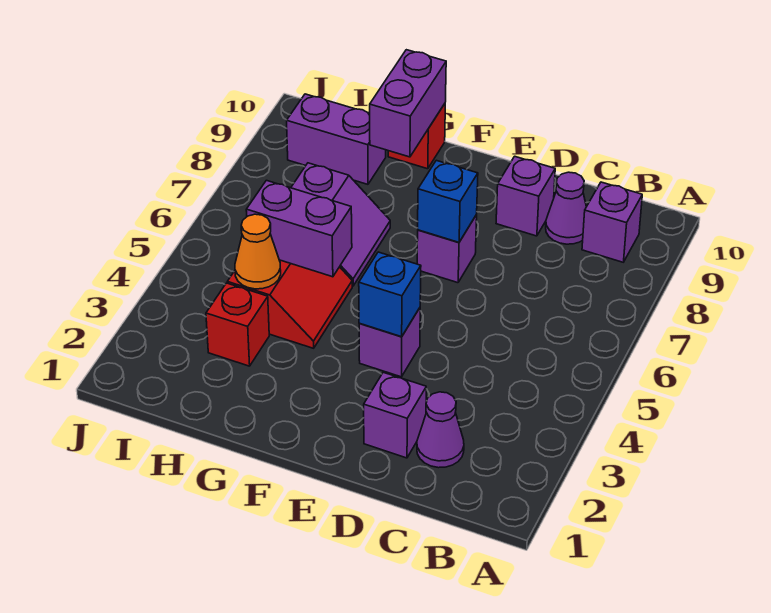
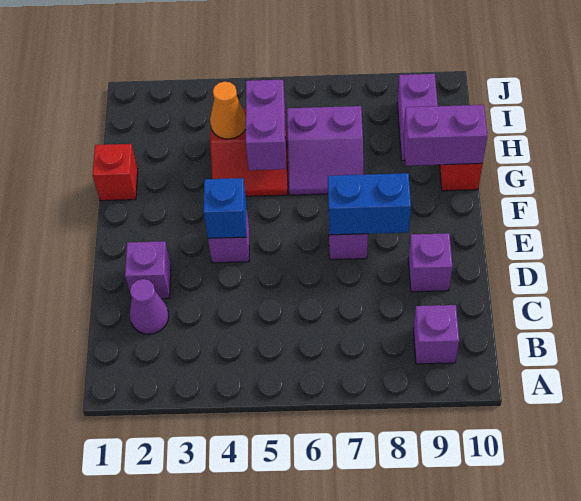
purple 1x1 cone [546,172,586,244] -> none
blue 1x1 brick [418,160,478,242] -> blue 1x2 brick [328,173,411,235]
red 1x1 brick [206,283,269,366] -> red 1x1 brick moved to [92,144,138,201]

